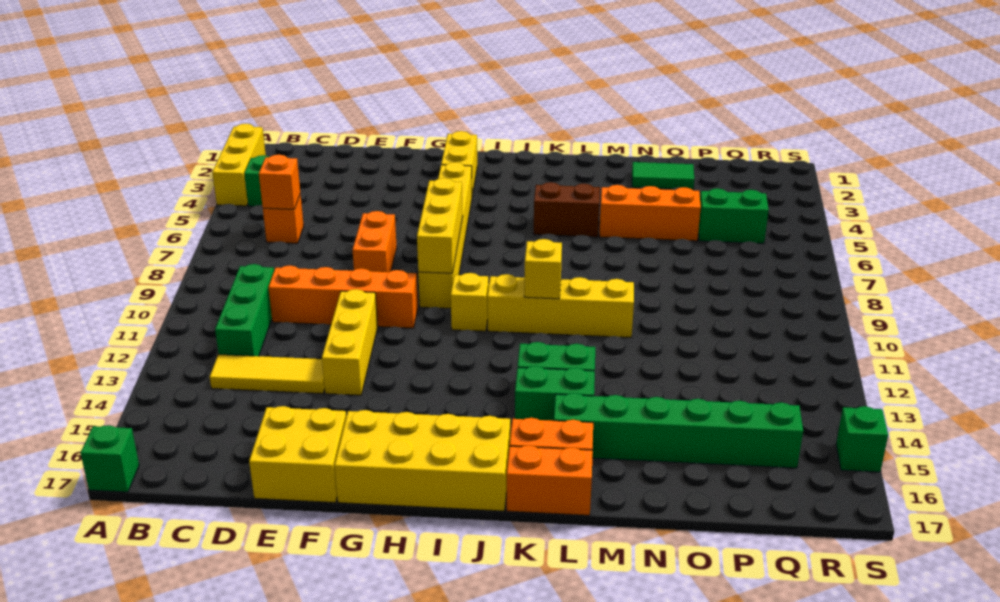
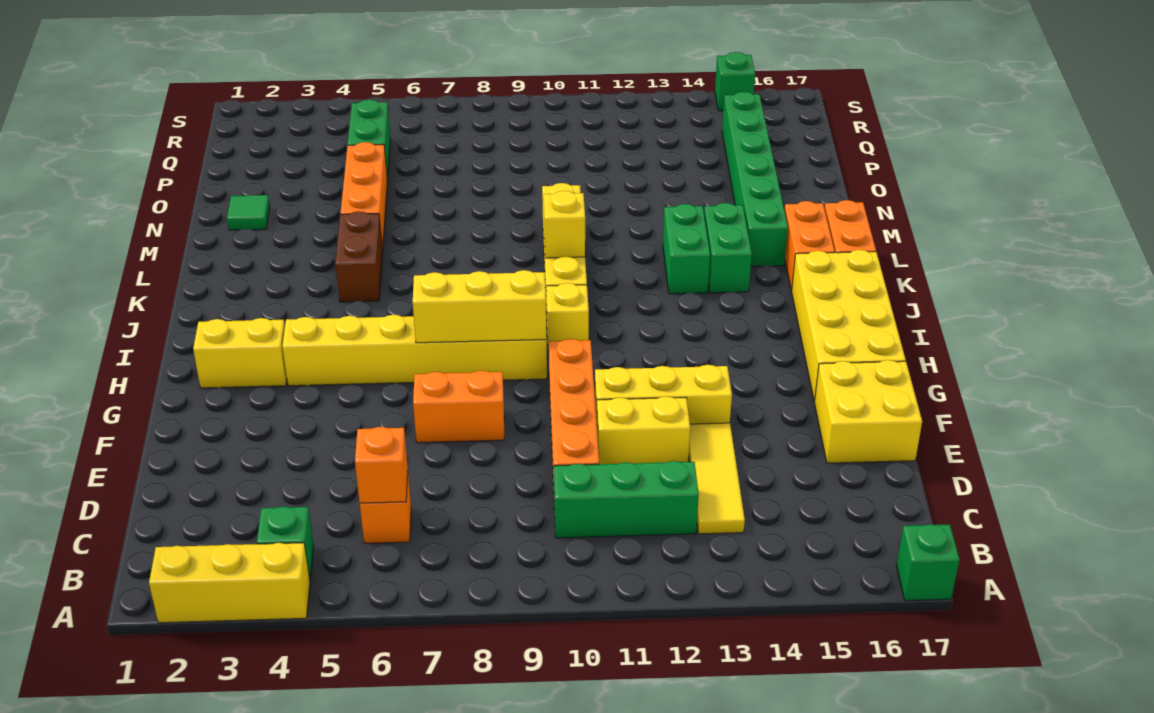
none -> yellow 1x2 brick [597,396,690,464]
green 1x2 tile [632,162,694,190] -> green 1x1 tile [227,195,270,230]

